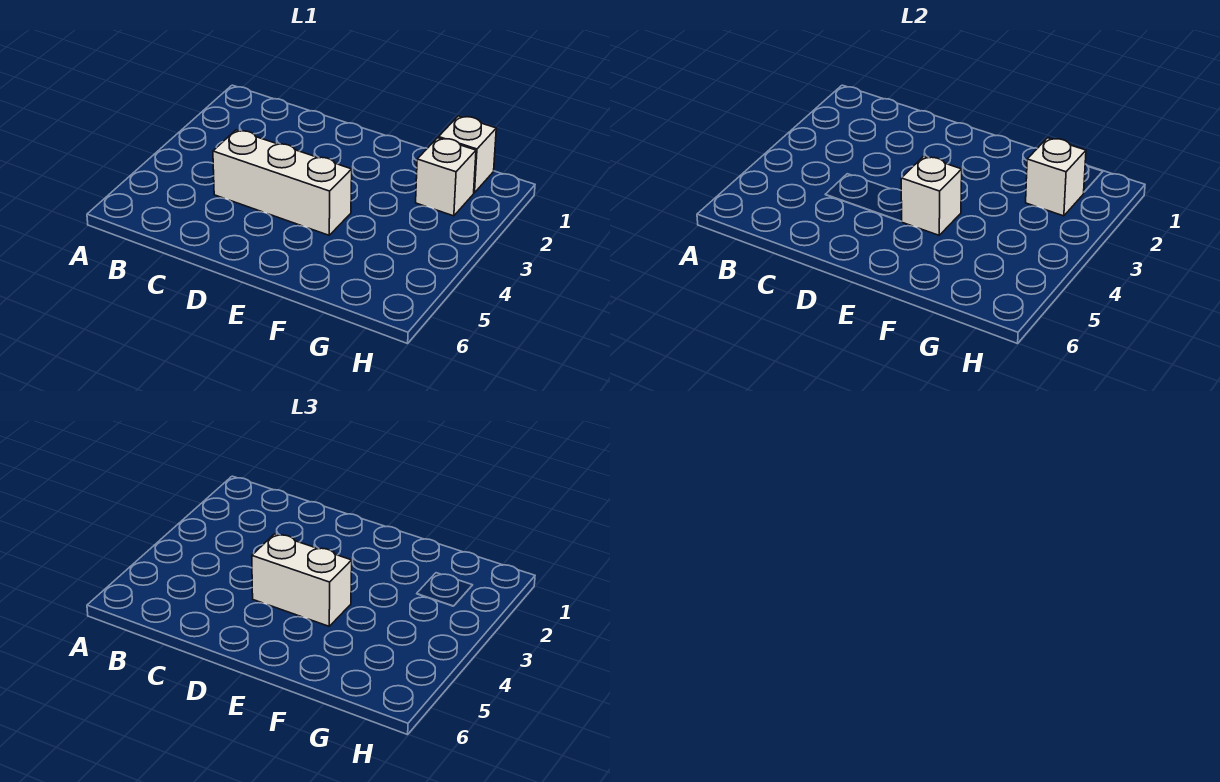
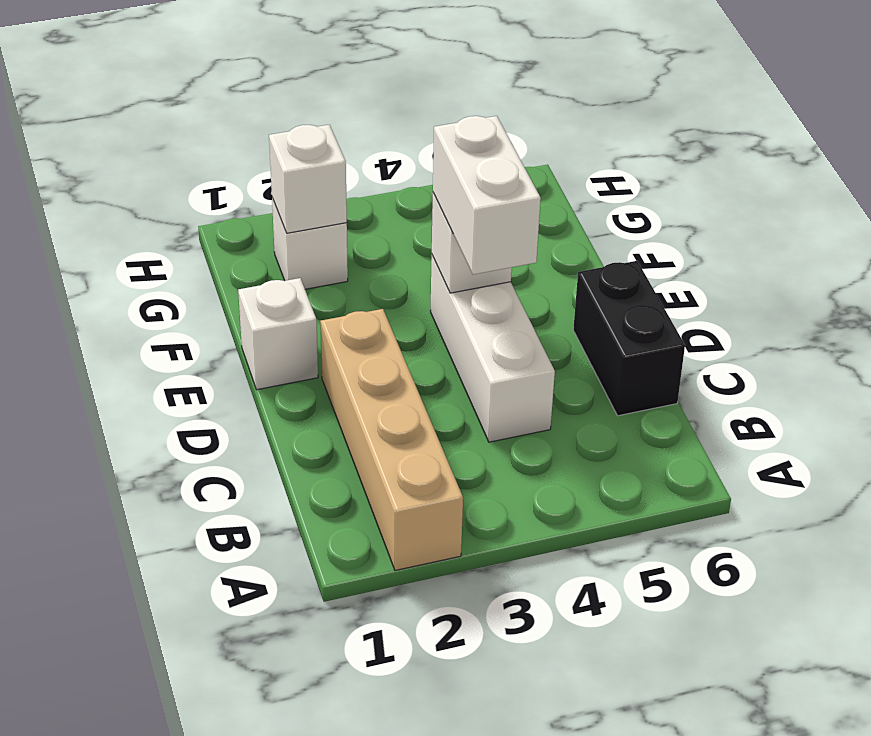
none -> tan 1x4 brick [320,309,463,570]
none -> black 1x2 brick [573,261,685,416]
white 1x1 brick [439,116,496,193] -> white 1x1 brick moved to [238,278,318,390]

